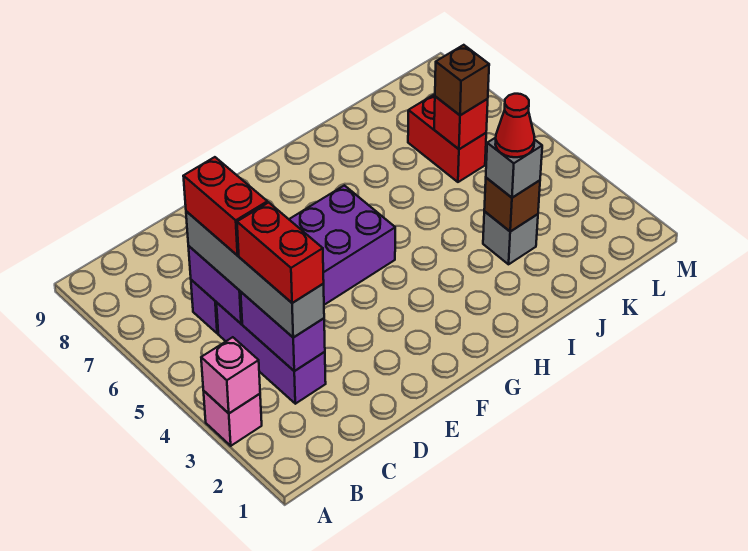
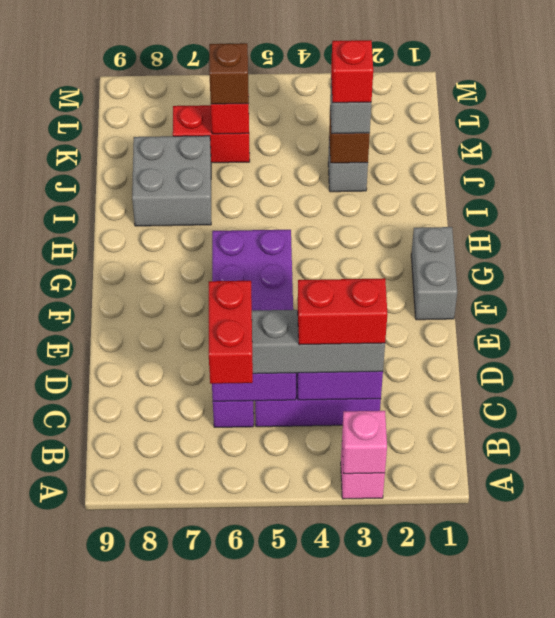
red 1x2 brick [183,157,267,255] -> red 1x2 brick turned to [209,281,253,384]
none -> grey 1x2 brick [411,227,457,320]
none -> grey 2x2 brick [132,136,211,226]
red 1x1 cone [495,94,534,157] -> red 1x1 brick [331,40,373,103]

